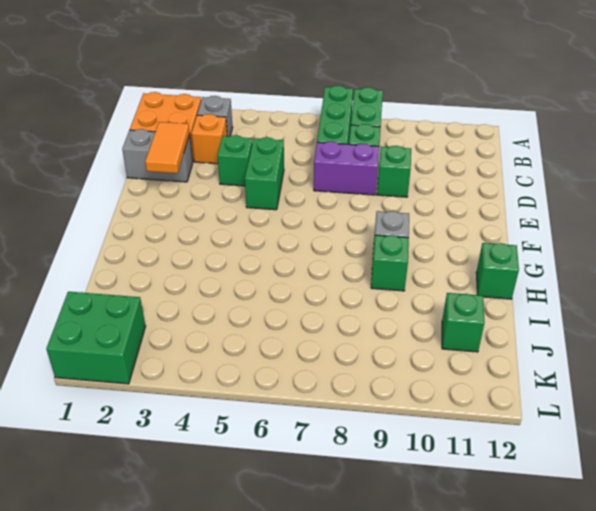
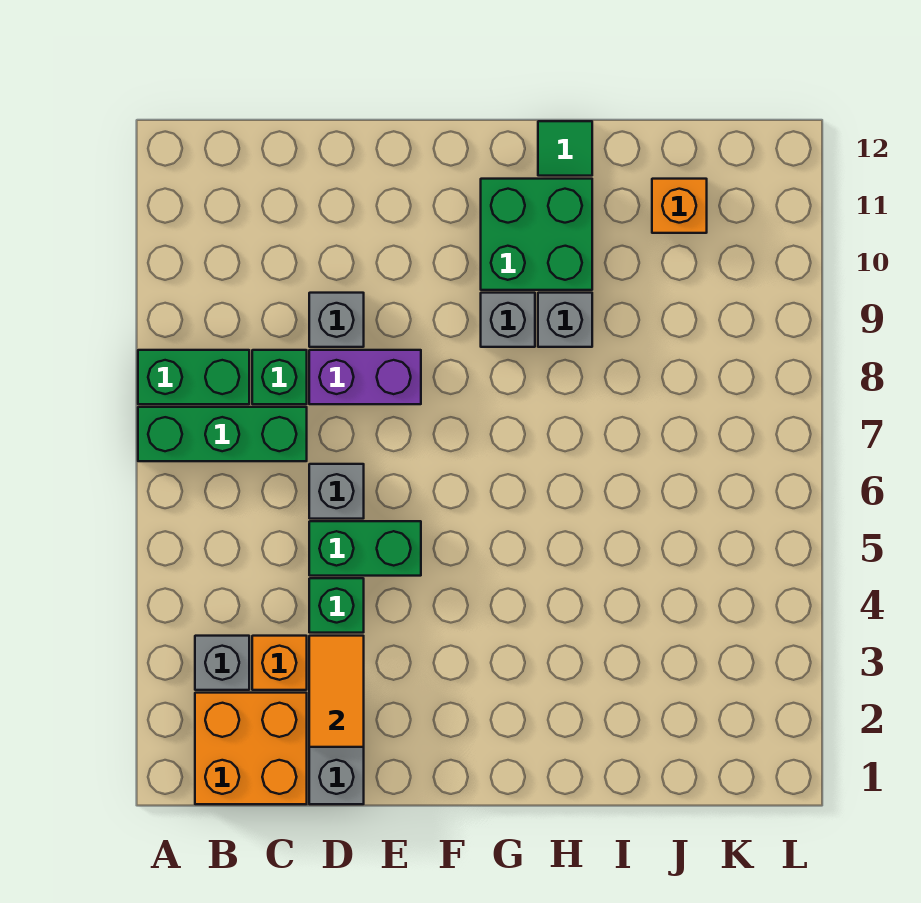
orange 1x2 tile [145,122,190,173] -> orange 1x2 tile turned to [309,636,364,747]
none -> grey 1x1 brick [309,464,364,519]
purple 1x2 brick [314,141,379,195] -> purple 1x2 brick turned to [309,350,421,404]
green 1x1 brick [377,146,411,197] -> grey 1x1 brick [309,293,364,347]
green 1x1 brick [371,235,409,291] -> grey 1x1 brick [538,293,592,347]
green 1x1 brick [476,243,519,299] -> green 1x1 tile [538,121,592,176]
green 1x1 brick [442,293,485,352] -> orange 1x1 brick [652,179,707,233]
green 2x2 brick [46,292,146,384] -> green 2x2 brick moved to [481,179,592,290]

